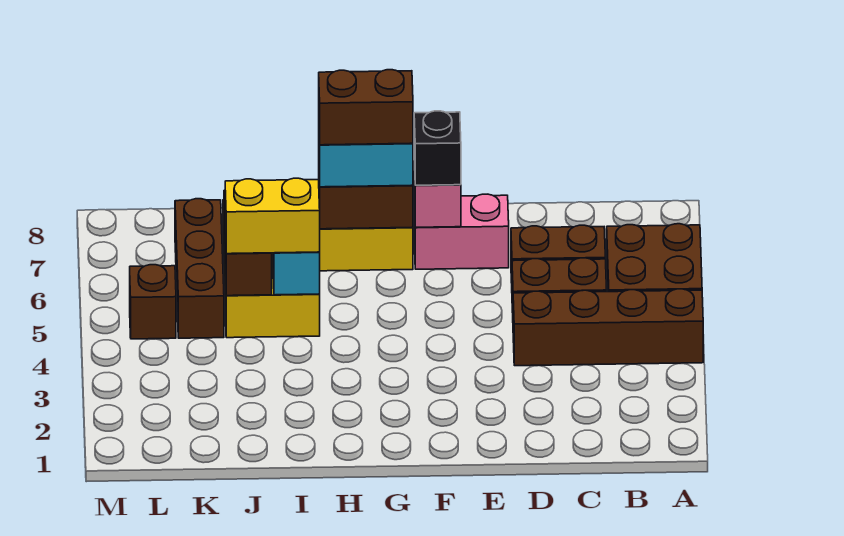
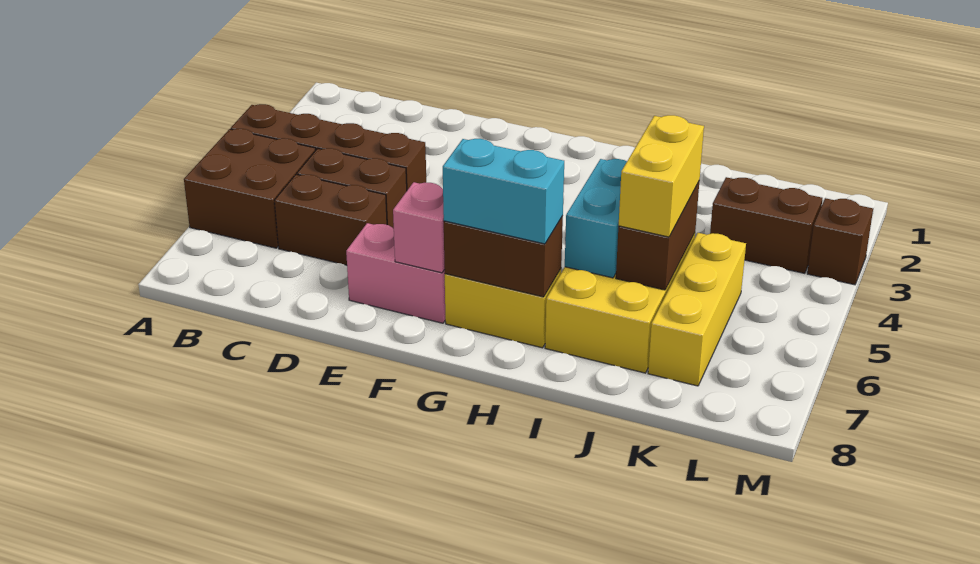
black 1x1 brick [414,111,461,185] -> none
brown 1x2 brick [319,70,413,145] -> brown 1x2 brick moved to [710,177,823,273]
yellow 1x2 brick [225,178,320,254] -> yellow 1x2 brick turned to [619,115,704,237]
brown 1x3 brick [175,199,224,338] -> yellow 1x3 brick [648,233,746,386]
brown 1x1 brick [130,265,176,339] -> brown 1x1 brick moved to [807,198,873,285]

